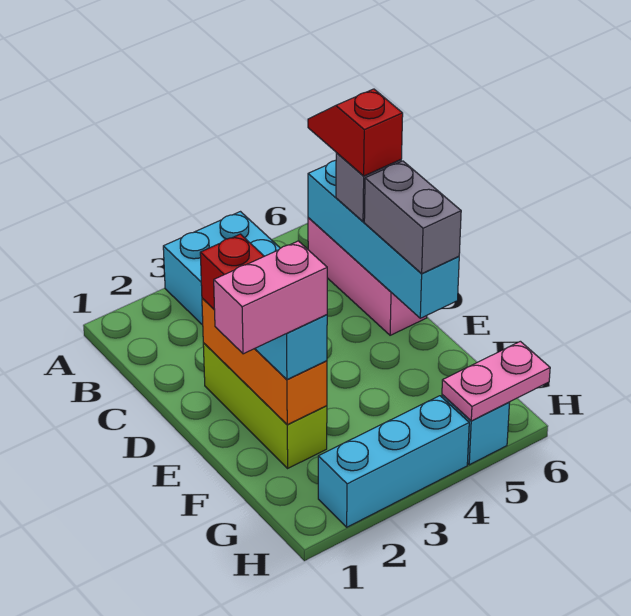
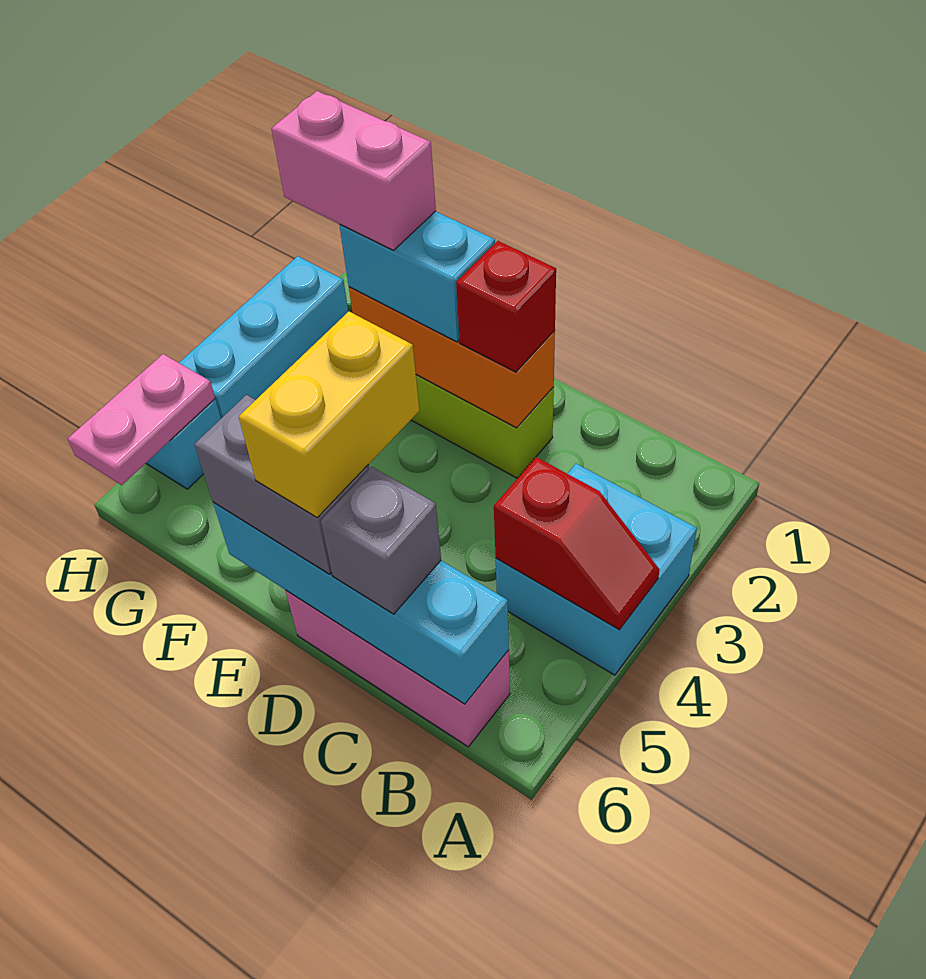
red 1x2 slope [308,89,403,176] -> red 1x2 slope moved to [494,457,660,630]
none -> yellow 1x2 brick [239,312,419,517]
pink 1x2 brick [214,241,327,354] -> pink 1x2 brick turned to [271,91,436,250]

